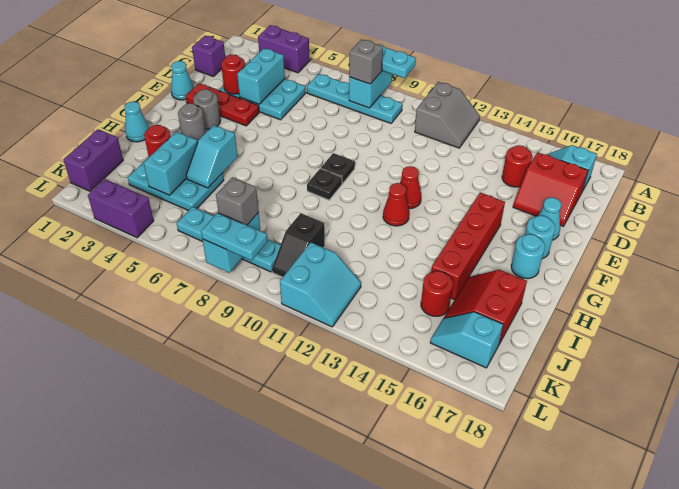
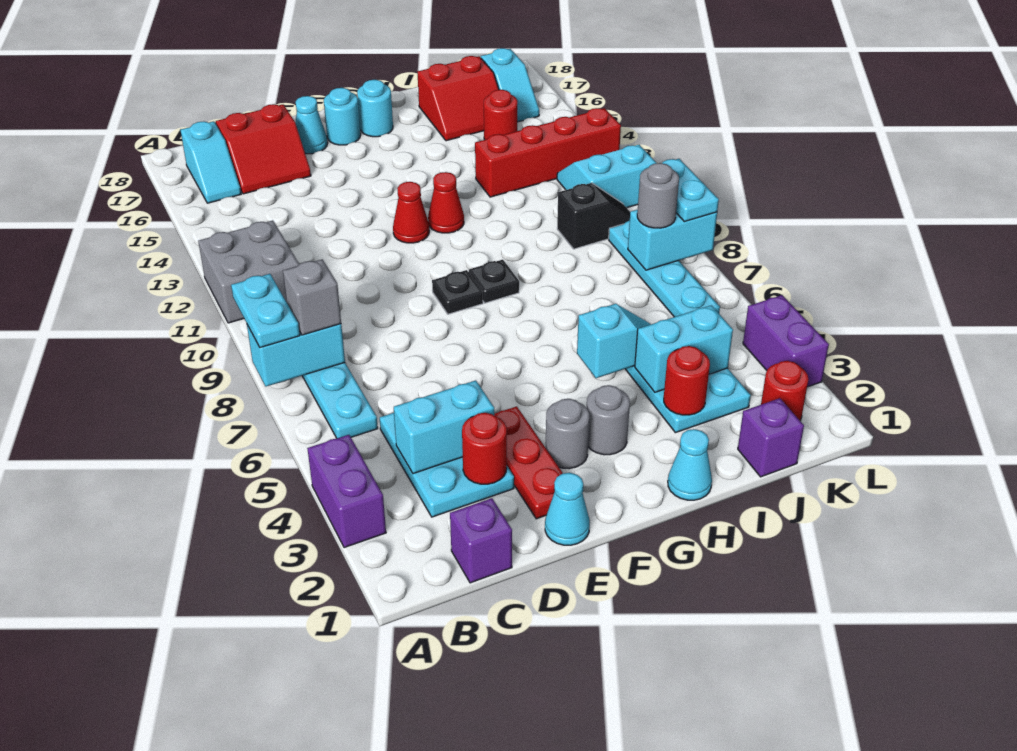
grey 2x2 slope [415,82,480,148] -> grey 2x2 brick [198,220,299,323]
red 1x1 round brick [502,145,532,187] -> red 1x1 round brick moved to [761,361,808,421]
red 2x2 slope [513,152,588,226] -> red 2x2 slope turned to [216,104,311,194]
red 1x4 brick [431,193,505,300] -> red 1x4 brick moved to [475,108,621,197]
purple 1x2 brick [64,129,123,191] -> purple 1x1 brick [738,398,804,477]
grey 1x1 brick [216,177,259,225] -> grey 1x1 round brick [637,163,679,228]

